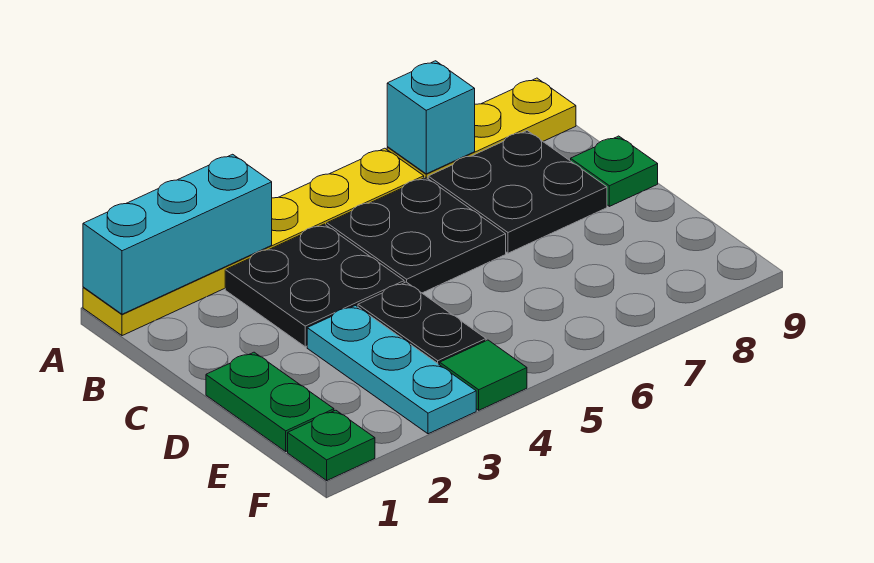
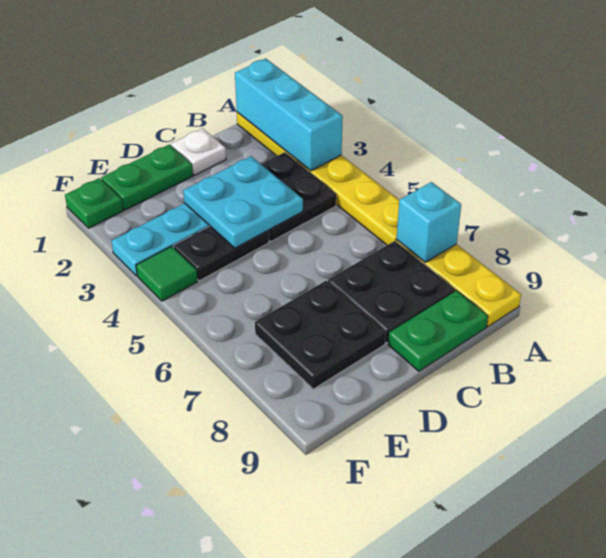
black 2x2 plate [327,177,506,293] -> black 2x2 plate moved to [255,281,386,389]
none -> white 1x1 plate [171,128,226,175]
none -> cyan 2x2 plate [183,156,303,248]
green 1x1 plate [571,136,658,206] -> green 1x2 plate [388,291,488,371]

